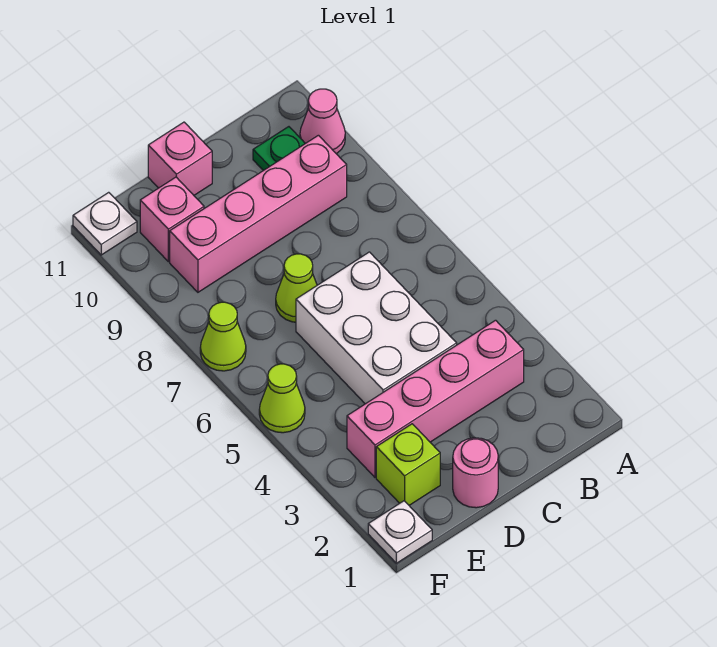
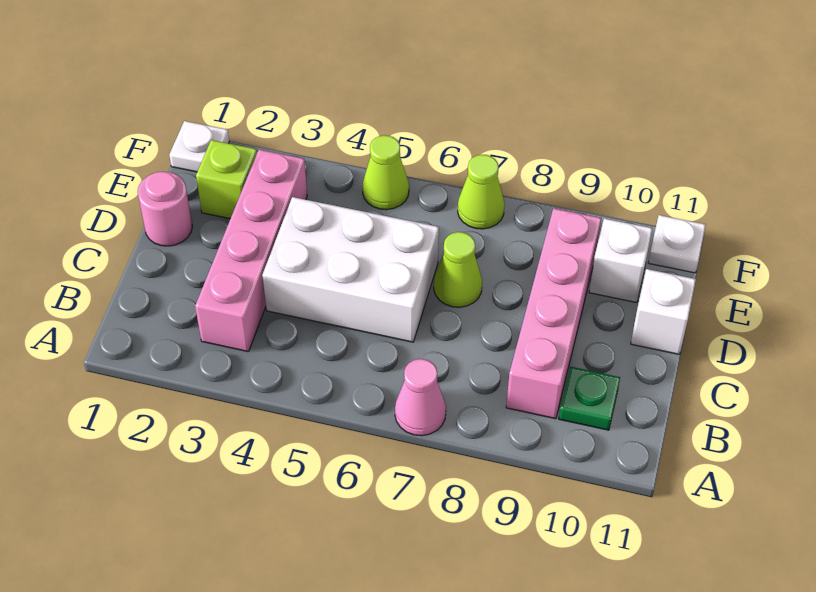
pink 1x1 cone [300,89,345,154] -> pink 1x1 cone moved to [395,359,446,436]
pink 1x1 brick [148,122,212,195] -> white 1x1 brick [631,269,696,354]
pink 1x1 brick [140,177,204,262] -> white 1x1 brick [589,218,652,303]

